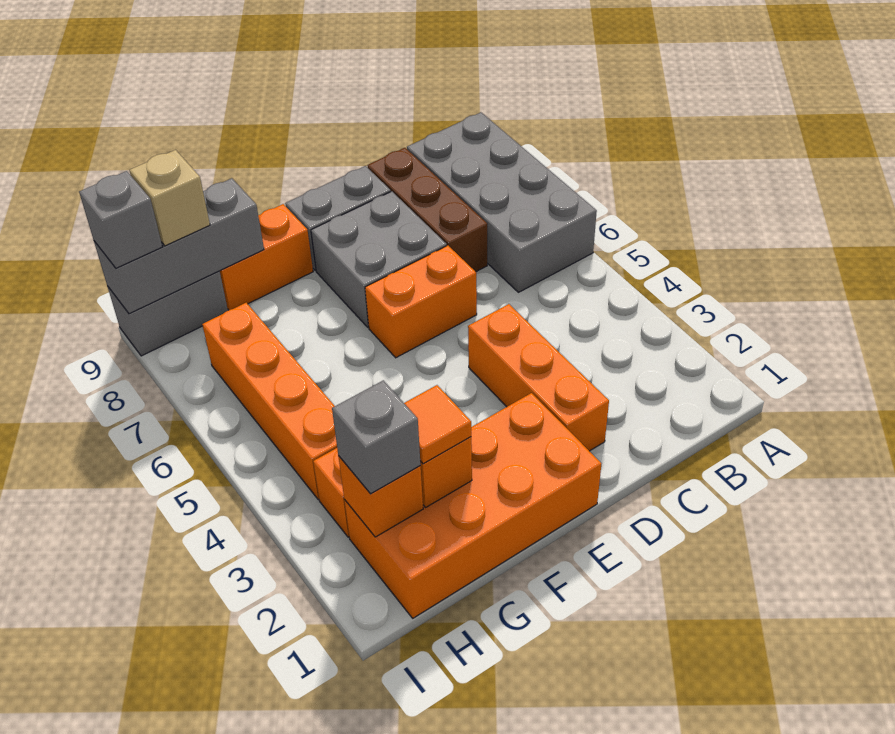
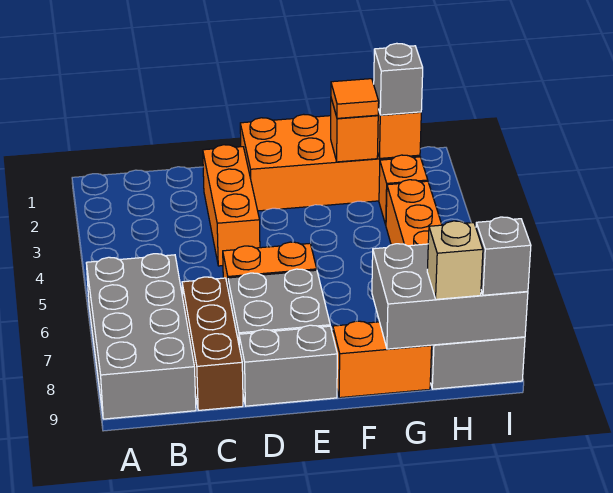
grey 1x3 brick [94,178,264,314] -> grey 2x3 brick [372,244,528,349]

